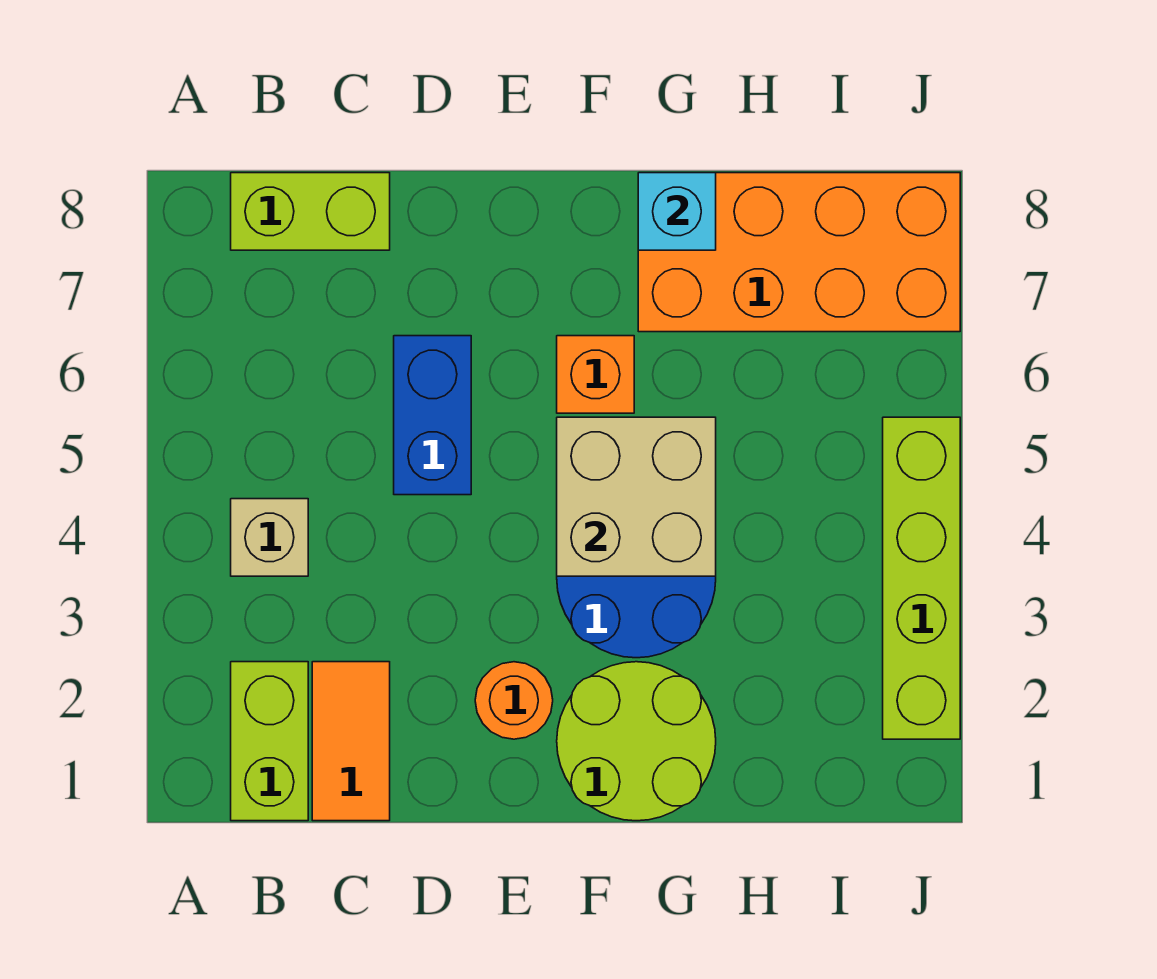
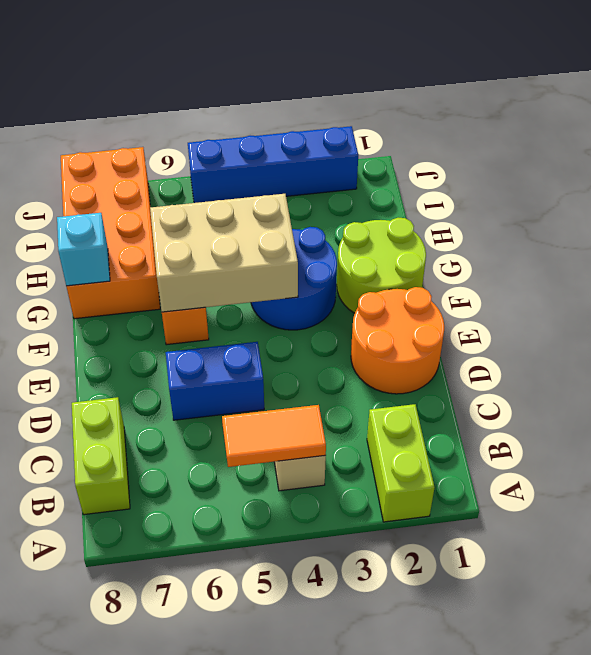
lime 1x2 brick [231,662,308,821] -> lime 1x2 brick turned to [367,404,435,522]
orange 1x2 tile [312,662,390,821] -> orange 1x2 tile moved to [222,405,326,467]
orange 1x1 round brick [475,662,553,739] -> orange 2x2 round brick [351,287,444,394]
tan 2x2 brick [557,417,716,576] -> tan 2x3 brick [150,194,298,312]
lime 1x4 brick [883,417,960,739] -> blue 1x4 brick [188,126,358,203]

